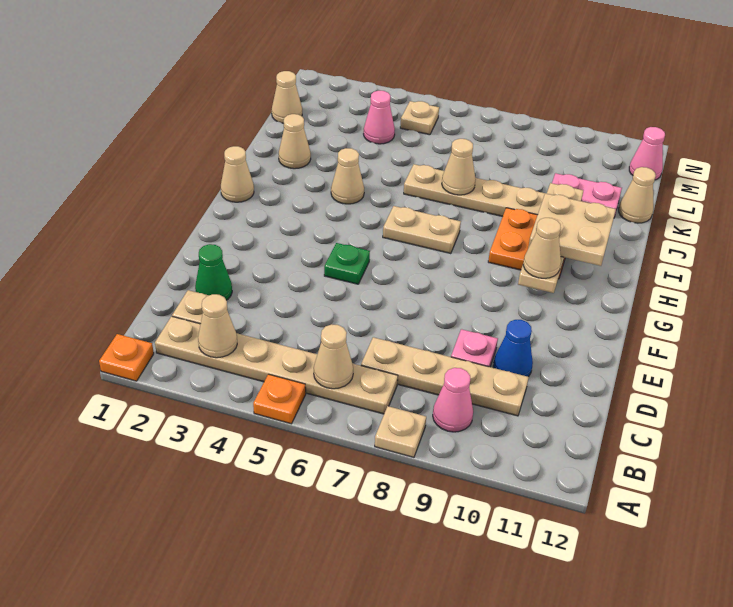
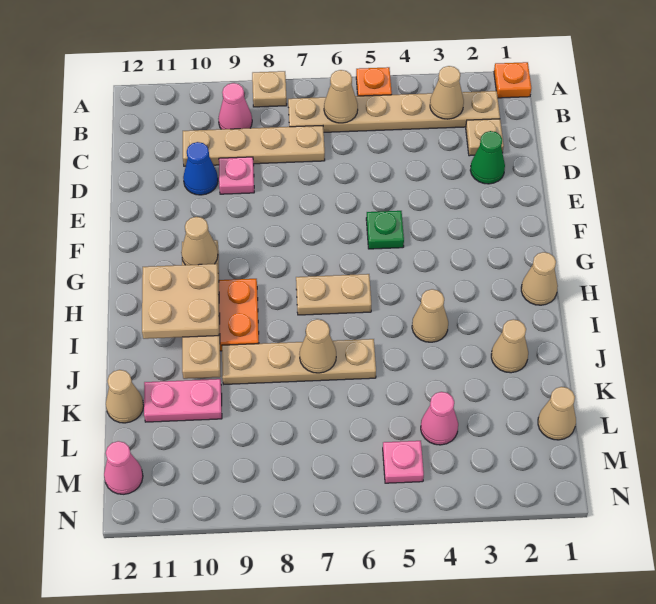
tan 1x1 plate [400,101,439,135] -> pink 1x1 plate [383,441,424,483]

